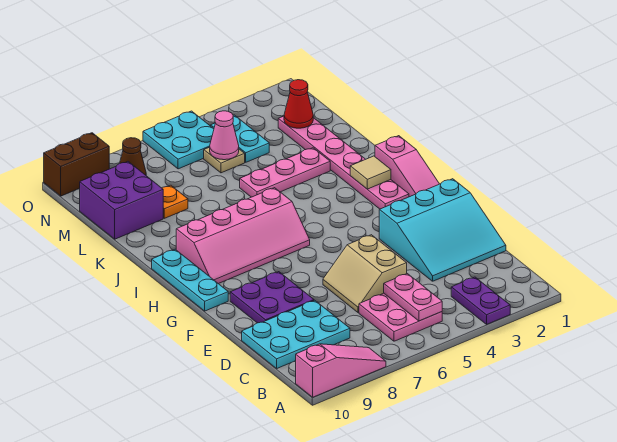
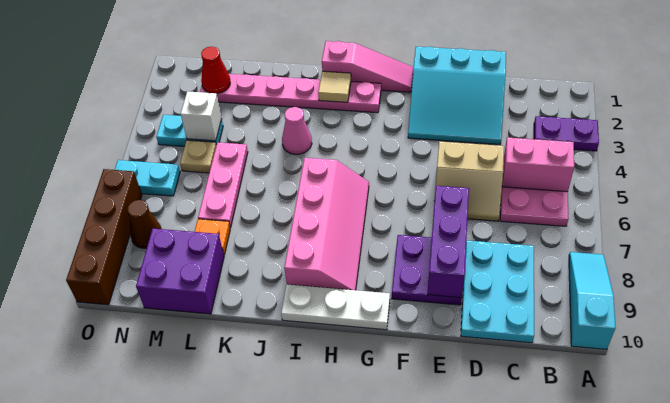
pink 1x3 slope [296,344,386,397] -> cyan 1x3 slope [569,252,615,350]
pink 1x2 plate [384,274,442,321] -> pink 1x2 brick [502,138,574,192]
cyan 3x3 slope [379,179,506,281] -> cyan 3x3 slope turned to [408,47,506,144]
none -> purple 1x3 brick [428,186,469,298]
cyan 1x3 plate [152,249,228,311] -> white 1x3 plate [281,284,390,330]
pink 1x3 plate [240,148,330,197] -> pink 1x3 plate moved to [198,142,248,228]
none -> white 1x1 brick [181,91,222,141]
pink 1x1 cone [210,111,239,160] -> pink 1x1 cone moved to [282,107,312,154]
cyan 2x2 plate [143,111,214,169] -> cyan 1x2 plate [115,160,180,196]
brown 1x2 brick [44,133,109,196] -> brown 1x4 brick [66,169,142,305]

